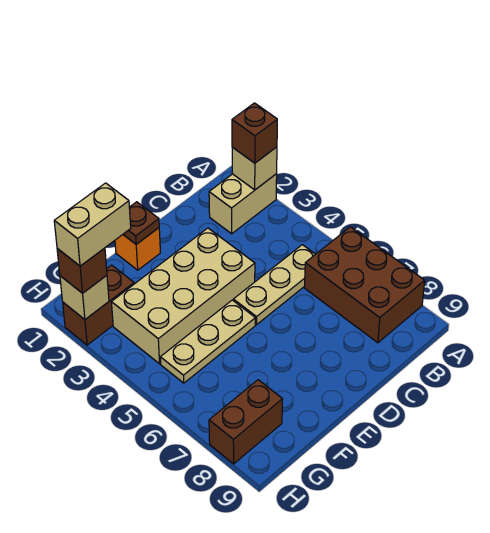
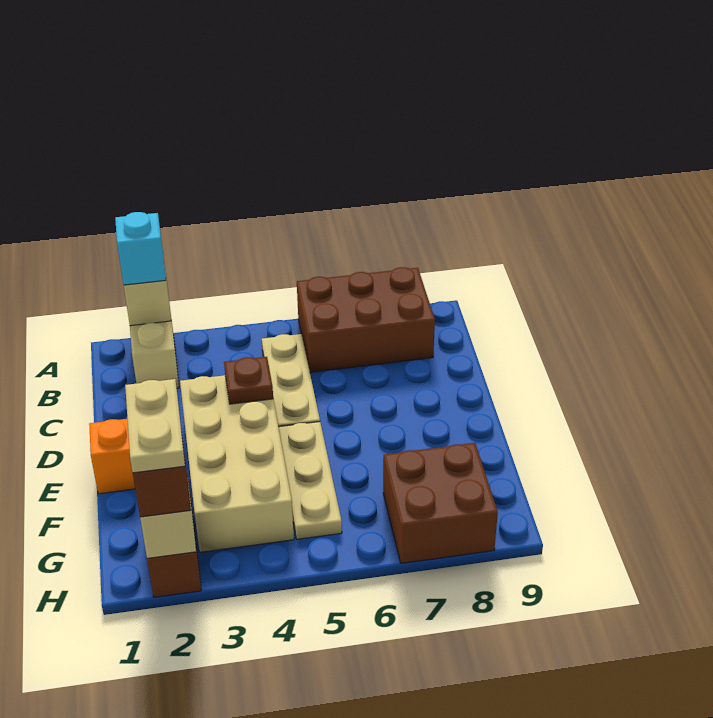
brown 1x1 brick [232,103,277,163] -> cyan 1x1 brick [115,212,166,285]
brown 1x1 plate [123,202,159,244] -> brown 1x1 plate moved to [224,357,273,404]
tan 1x2 brick [54,183,131,266] -> tan 1x2 plate [125,379,185,473]
brown 1x2 brick [209,380,283,464] -> brown 2x2 brick [383,443,498,563]

